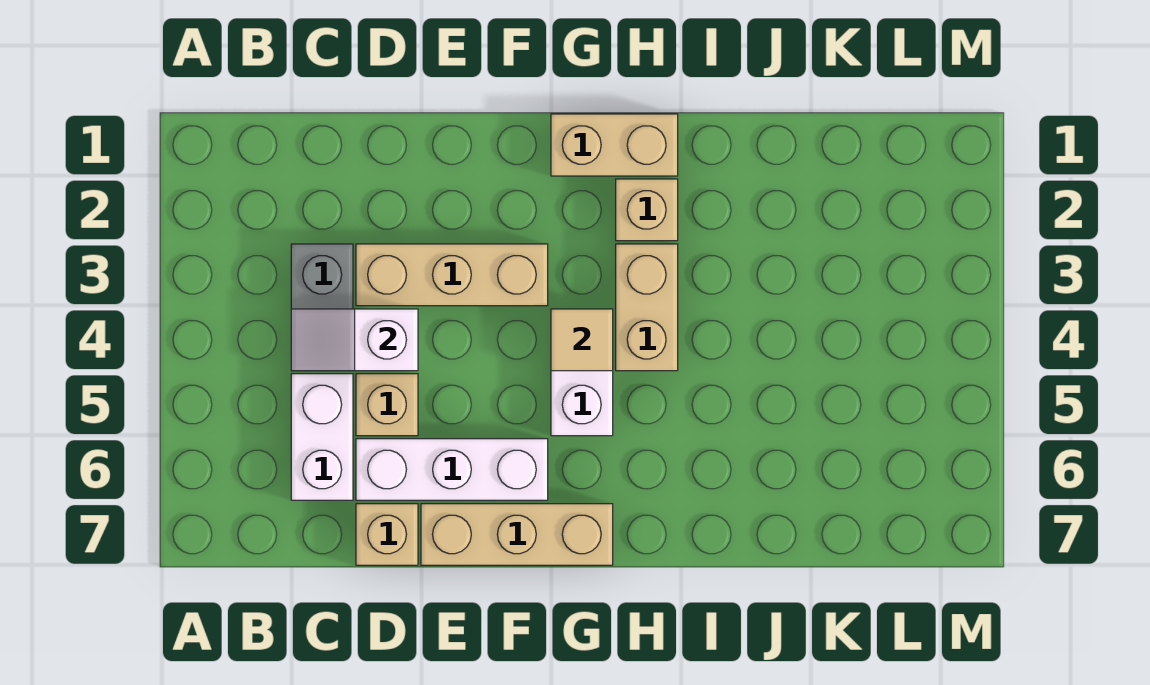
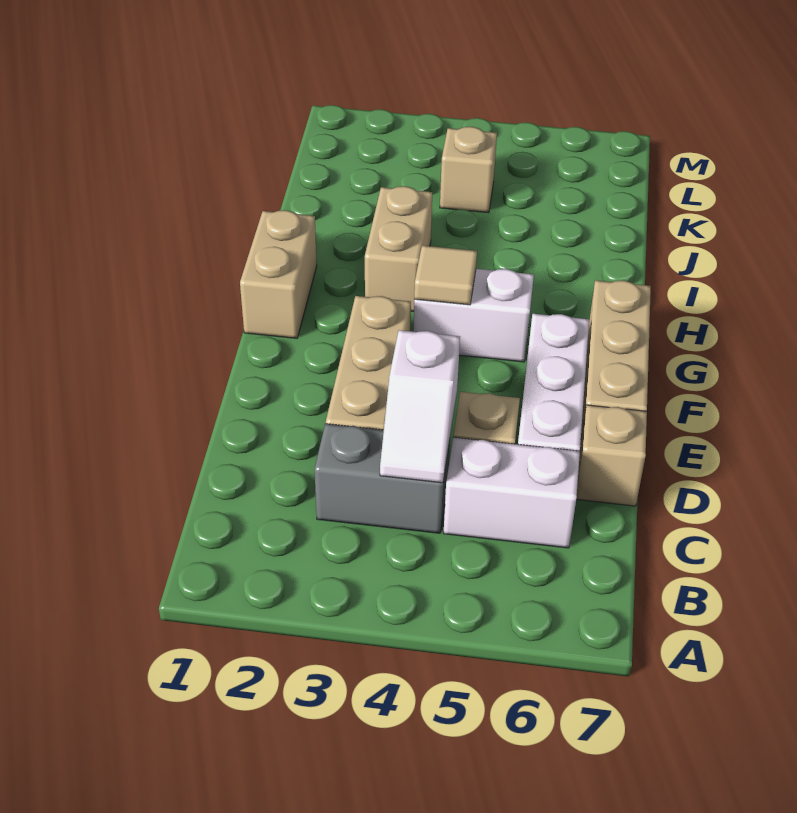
tan 1x1 brick [616,179,678,241] -> tan 1x1 brick moved to [440,127,497,213]
tan 1x2 brick [616,244,678,371] -> tan 1x2 brick turned to [365,186,432,311]

